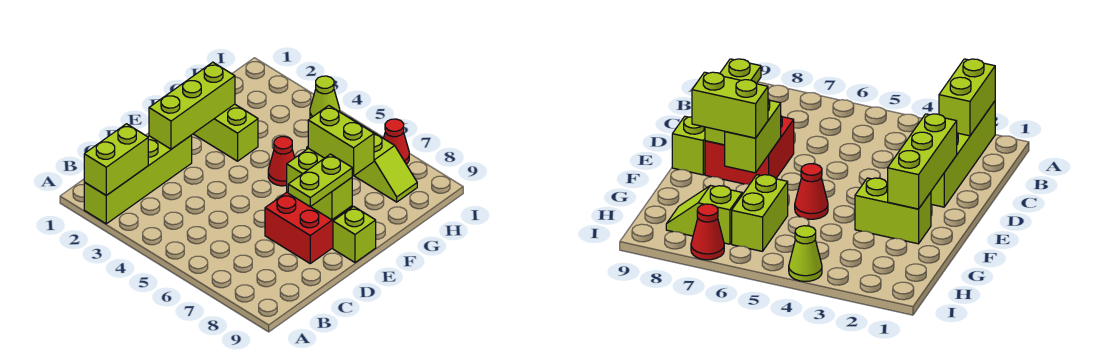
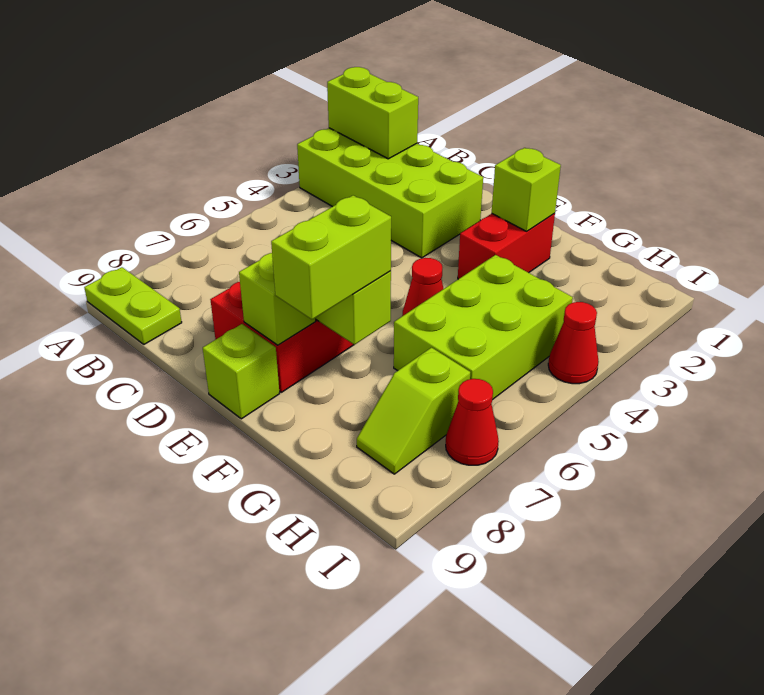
lime 1x4 brick [84,135,192,224] -> lime 2x4 brick [297,128,483,258]
lime 1x3 brick [149,62,235,149] -> lime 1x1 brick [492,148,561,231]
lime 1x2 plate [288,154,352,207] -> lime 1x2 plate moved to [84,267,182,344]
lime 1x2 brick [193,104,258,161] -> red 1x2 brick [458,213,555,279]
lime 1x2 brick [732,175,788,251] -> lime 2x3 brick [394,255,573,400]
lime 1x1 cone [310,76,340,118] -> red 1x1 cone [548,302,599,384]

